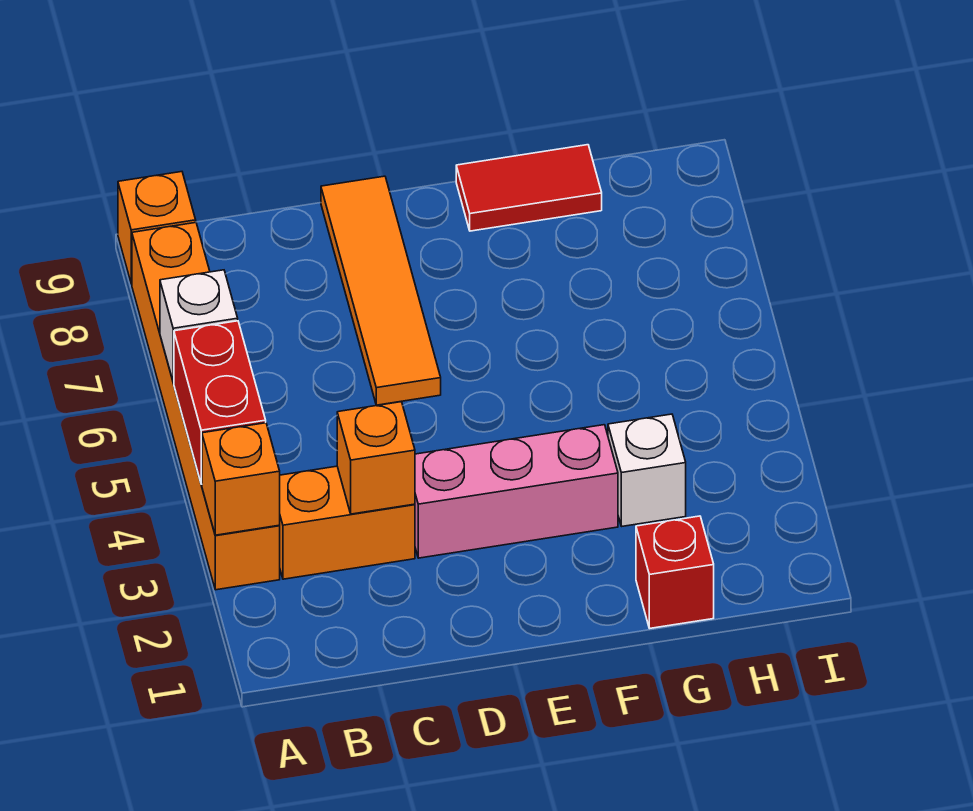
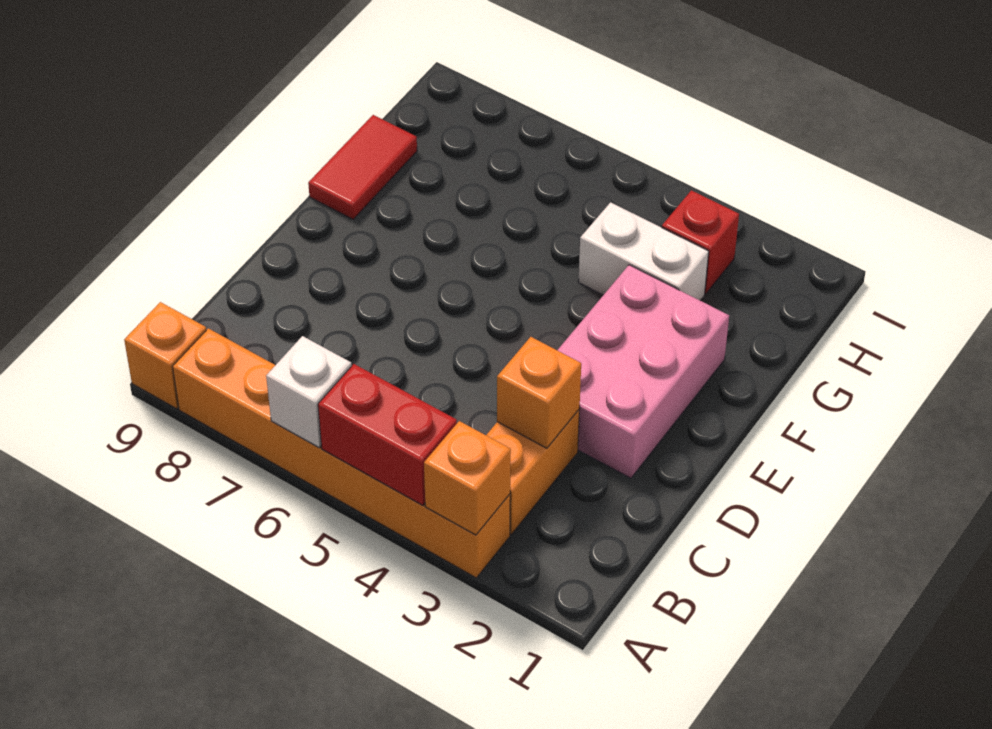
pink 1x3 brick [415,425,618,558] -> pink 2x3 brick [557,265,729,478]
orange 1x4 tile [321,176,441,405] -> none
red 1x1 brick [636,516,714,628] -> red 1x1 brick moved to [662,190,739,294]
white 1x1 brick [608,414,686,526] -> white 1x2 brick [579,202,709,301]

